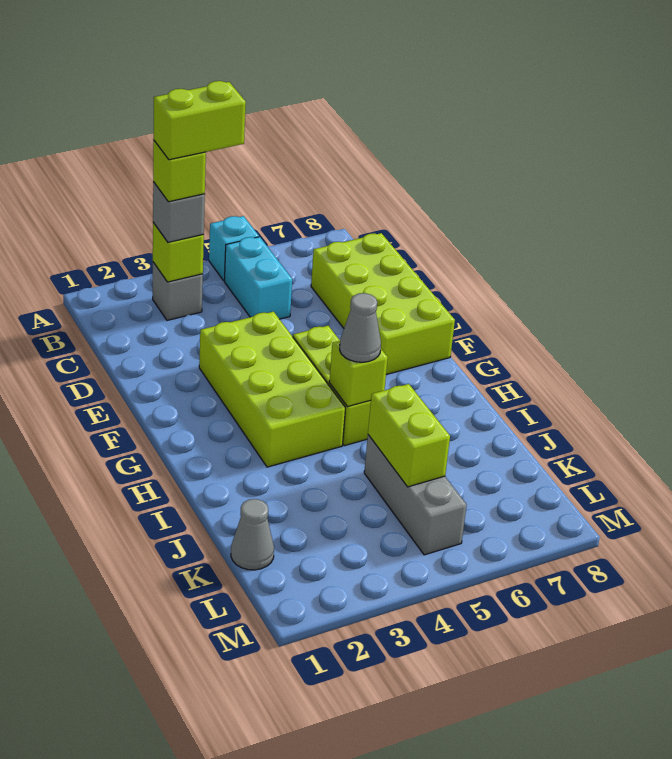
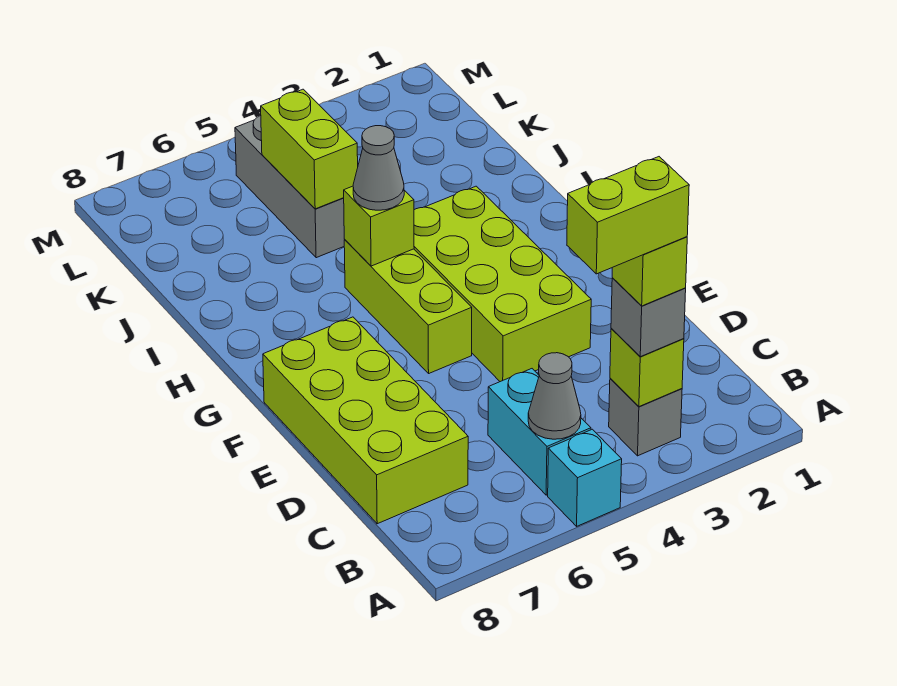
grey 1x1 cone [231,499,274,570] -> grey 1x1 cone moved to [528,353,581,439]

